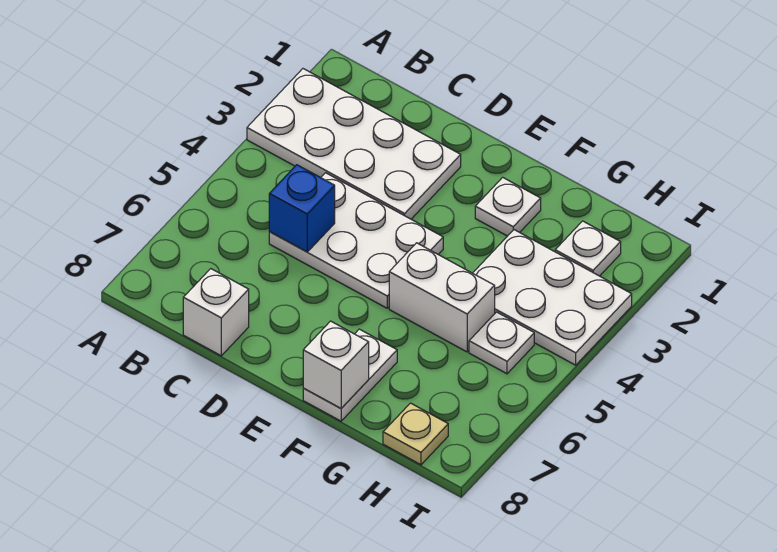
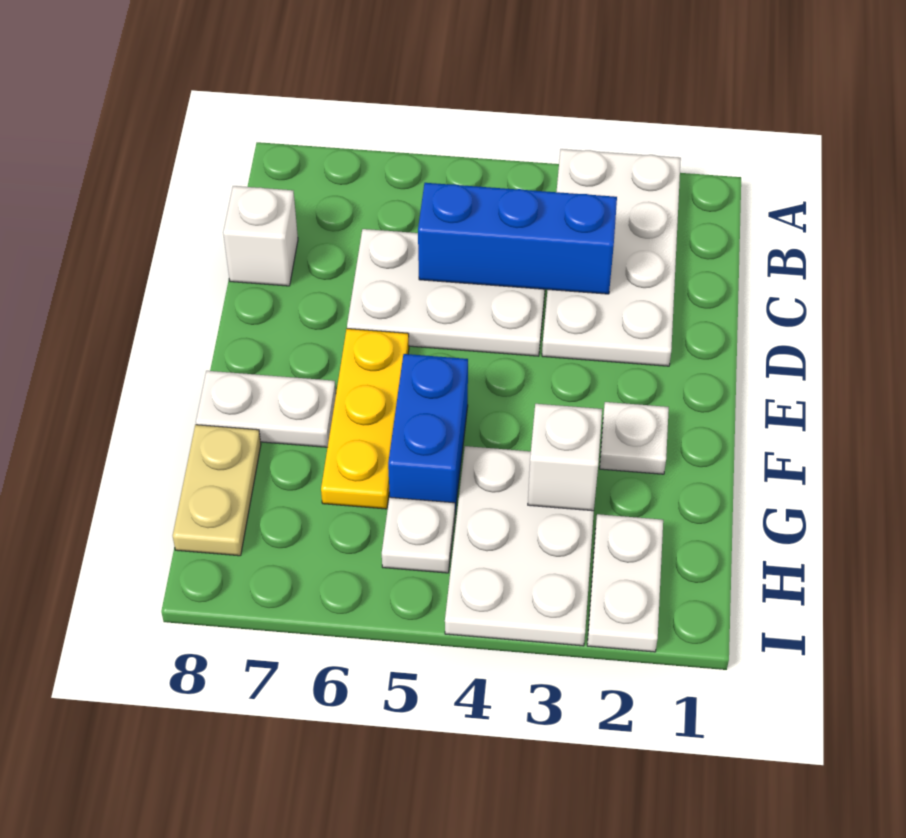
white 2x3 plate [269,173,443,308] -> white 2x3 plate turned to [347,229,545,356]
blue 1x1 brick [269,165,335,252] -> blue 1x3 brick [418,183,617,294]
none -> yellow 1x3 plate [321,329,409,509]
white 1x2 brick [389,243,495,352] -> blue 1x2 brick [388,354,468,512]
white 1x1 brick [303,321,369,408] -> white 1x1 brick moved to [528,404,602,511]
white 1x1 plate [555,221,621,276] -> white 1x2 plate [587,514,663,652]
tan 1x1 plate [383,403,448,465] -> tan 1x2 plate [173,425,261,556]

